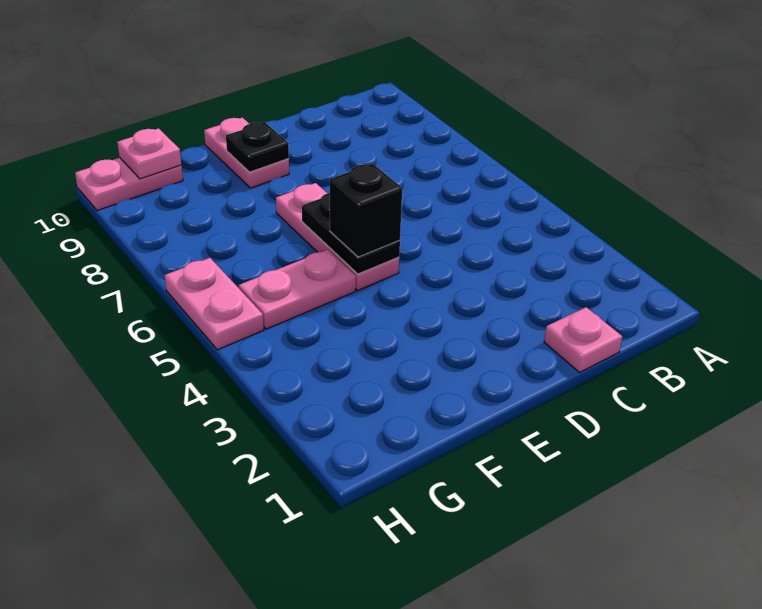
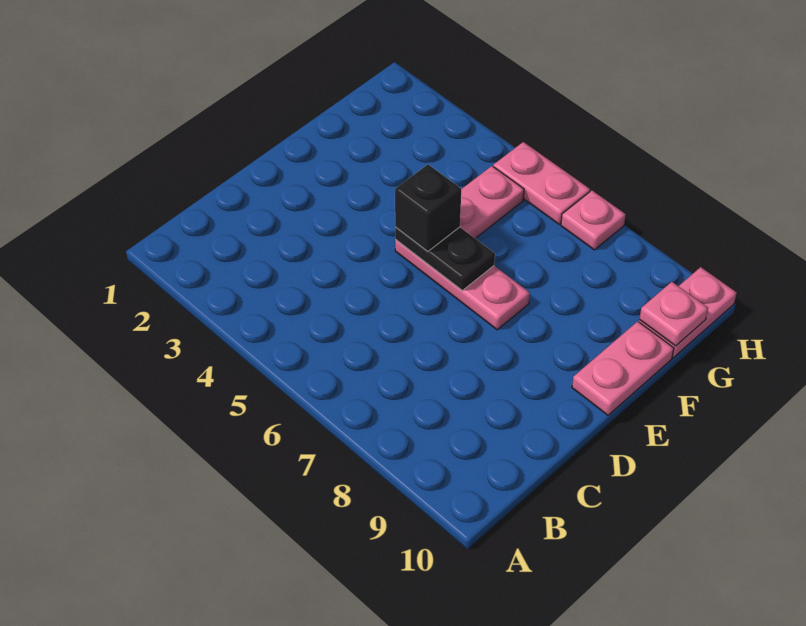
pink 1x1 plate [544,307,622,372] -> pink 1x1 plate moved to [561,191,626,250]
pink 1x2 plate [204,118,289,188] -> pink 1x2 plate turned to [572,321,674,415]
black 1x1 plate [226,122,289,172] -> none

